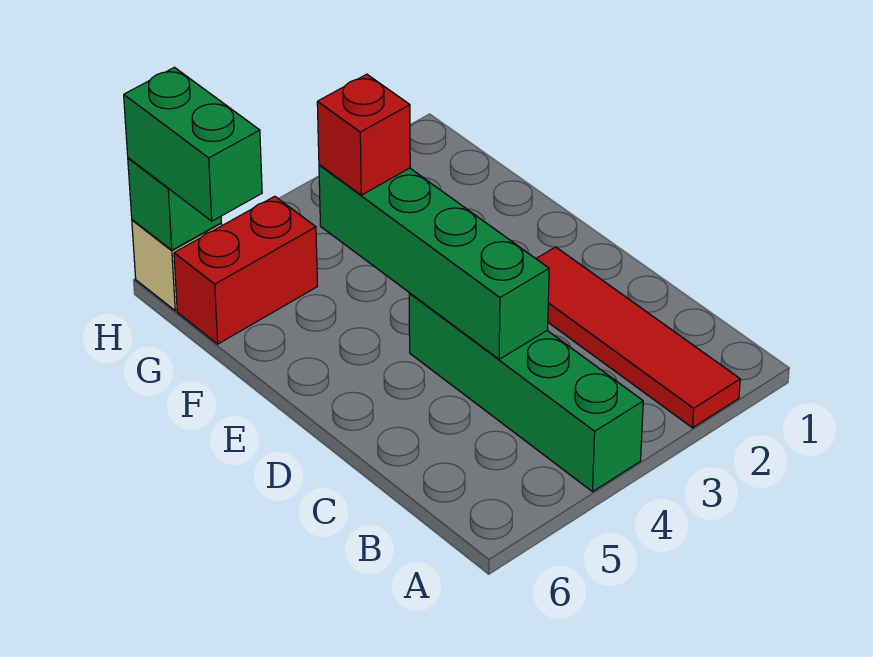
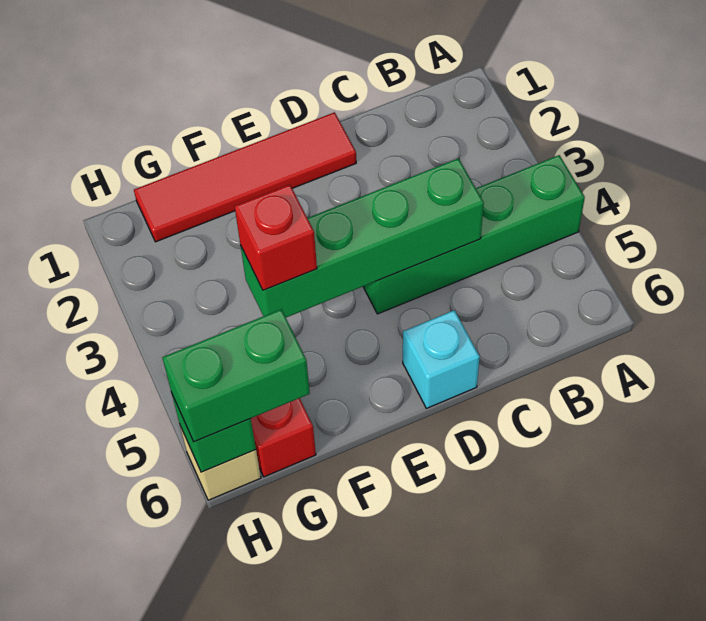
red 1x4 tile [536,247,740,428] -> red 1x4 tile moved to [134,112,356,242]
none -> cyan 1x1 brick [403,310,480,408]

